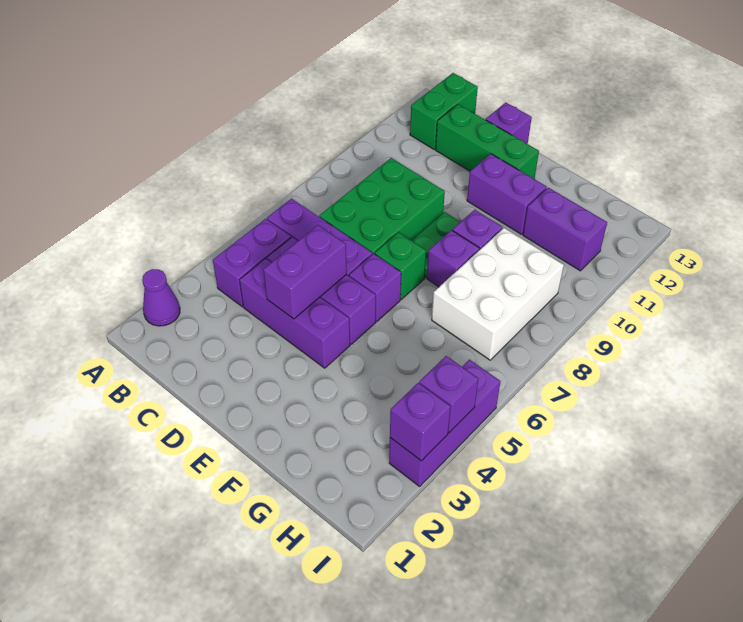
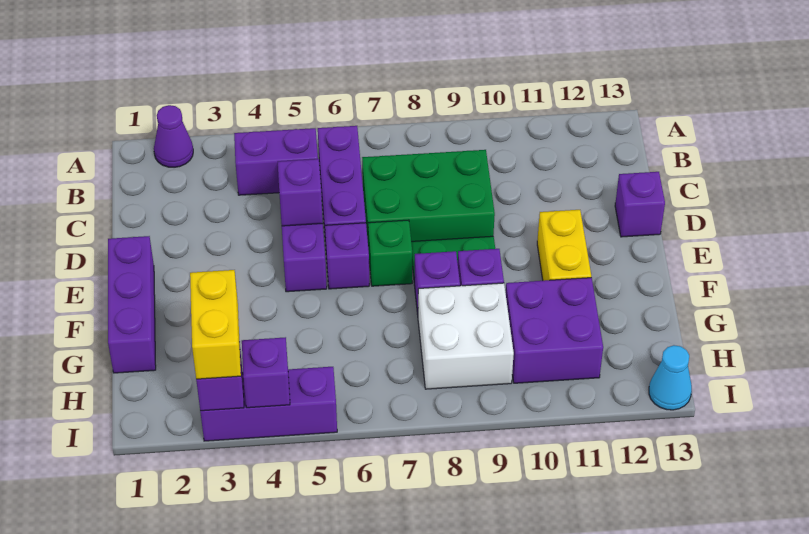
green 1x2 brick [410,73,478,149] -> none
purple 1x3 brick [240,259,350,368] -> purple 1x3 brick moved to [108,236,156,373]
green 1x3 brick [436,104,539,179] -> none
purple 1x2 brick [263,225,347,319] -> purple 1x1 brick [278,159,323,226]
purple 1x2 brick [467,154,547,234] -> yellow 1x2 brick [537,210,591,281]
white 2x3 brick [432,228,564,360] -> white 2x2 brick [418,283,514,389]
purple 1x2 brick [523,188,607,271] -> purple 2x2 brick [506,278,603,383]
none -> yellow 1x2 brick [190,270,241,379]
none -> cyan 1x1 cone [649,345,692,410]

